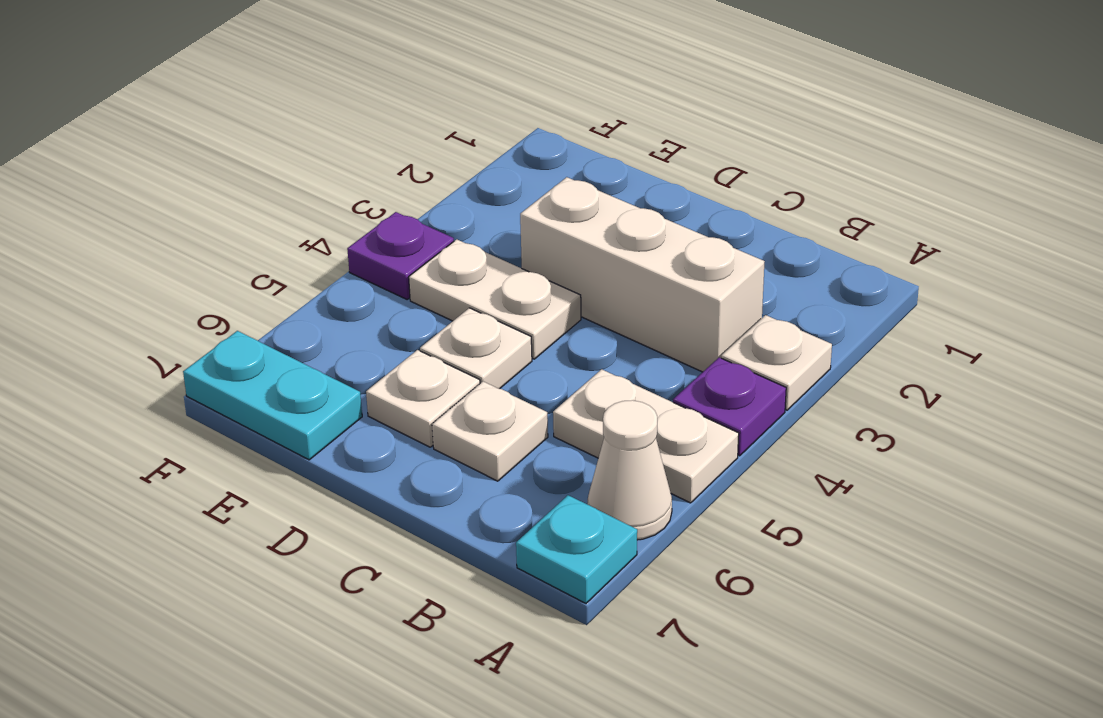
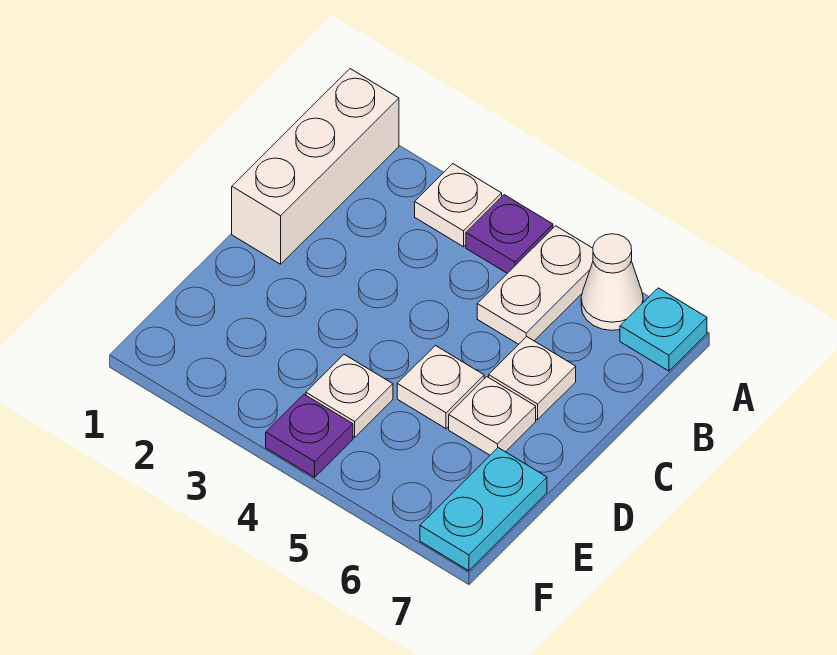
white 1x3 brick [520,177,765,372] -> white 1x3 brick moved to [232,69,399,264]
white 1x2 plate [409,239,581,359] -> white 1x1 plate [306,354,393,437]

